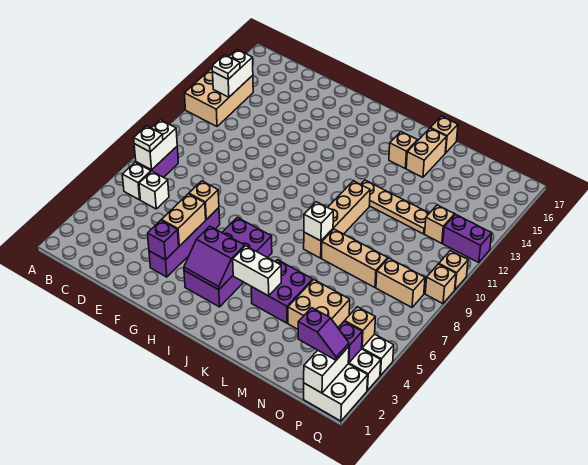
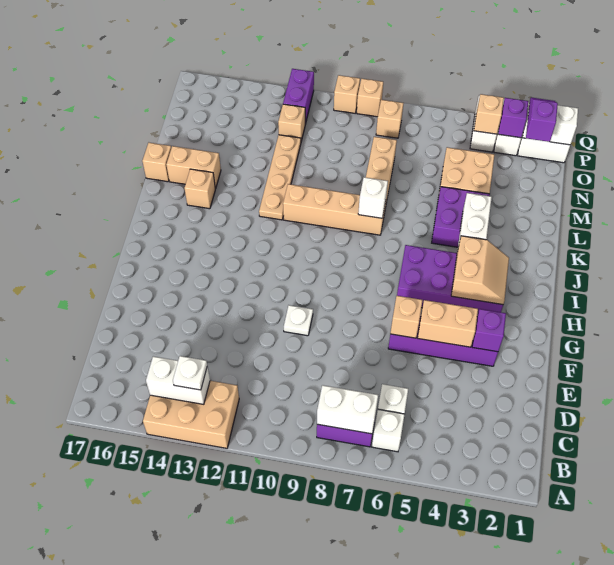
white 1x1 plate [134,126,163,152] -> white 1x1 plate moved to [284,305,313,336]
purple 2x2 slope [184,226,245,290] -> tan 2x2 slope [451,236,509,305]
tan 1x2 brick [376,258,425,307] -> tan 1x1 brick [376,100,403,138]

